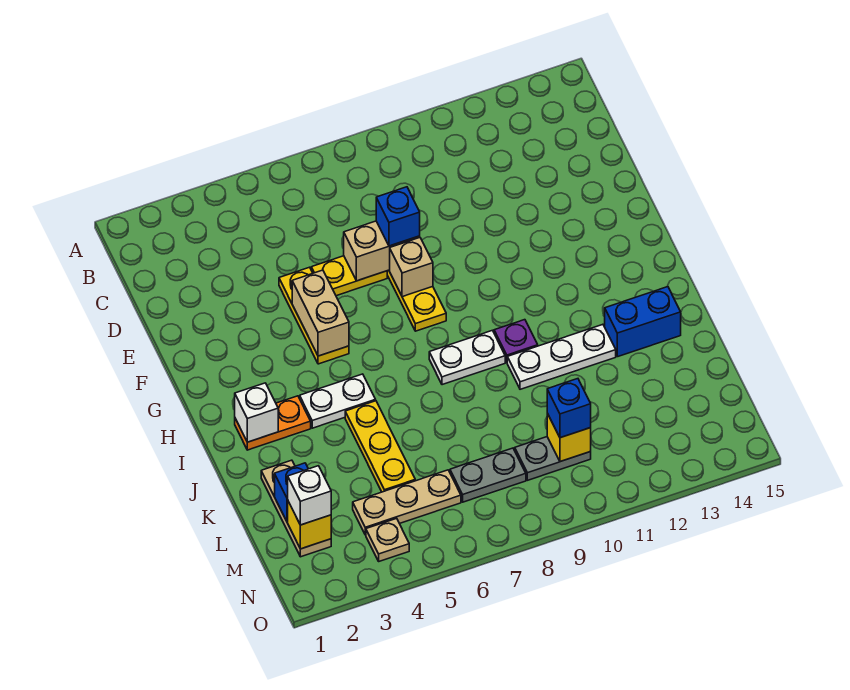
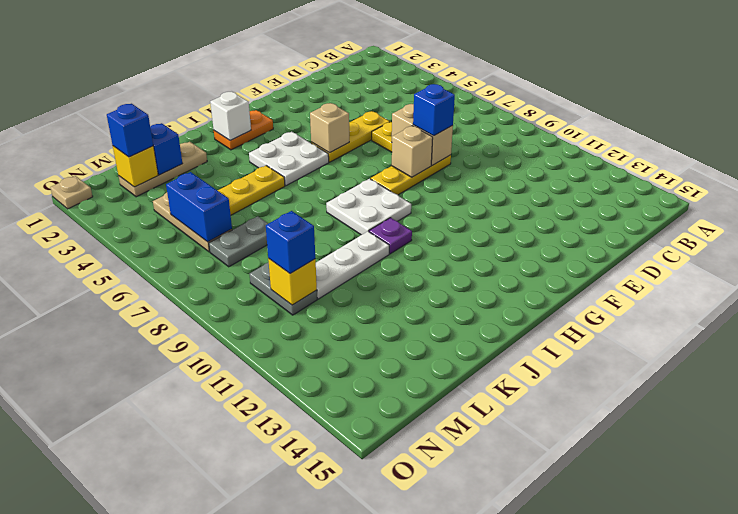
tan 1x2 brick [292,270,349,356] -> tan 1x1 brick [310,103,349,153]
orange 1x2 plate [235,396,311,450] -> orange 1x2 plate turned to [214,110,273,150]
white 1x2 plate [300,374,376,428] -> white 2x2 plate [249,132,329,186]
white 1x2 plate [429,330,505,385] -> white 2x2 plate [326,179,411,235]
white 1x3 plate [507,324,616,389] -> white 1x3 plate turned to [316,231,389,299]
blue 1x2 brick [605,287,681,357] -> blue 1x2 brick moved to [166,172,232,242]
white 1x1 brick [288,466,331,525] -> blue 1x1 brick [107,104,153,157]
grey 1x2 plate [450,448,526,502] -> grey 1x2 plate turned to [209,216,268,267]
tan 1x1 plate [366,518,409,561] -> tan 1x1 plate moved to [50,176,93,209]

